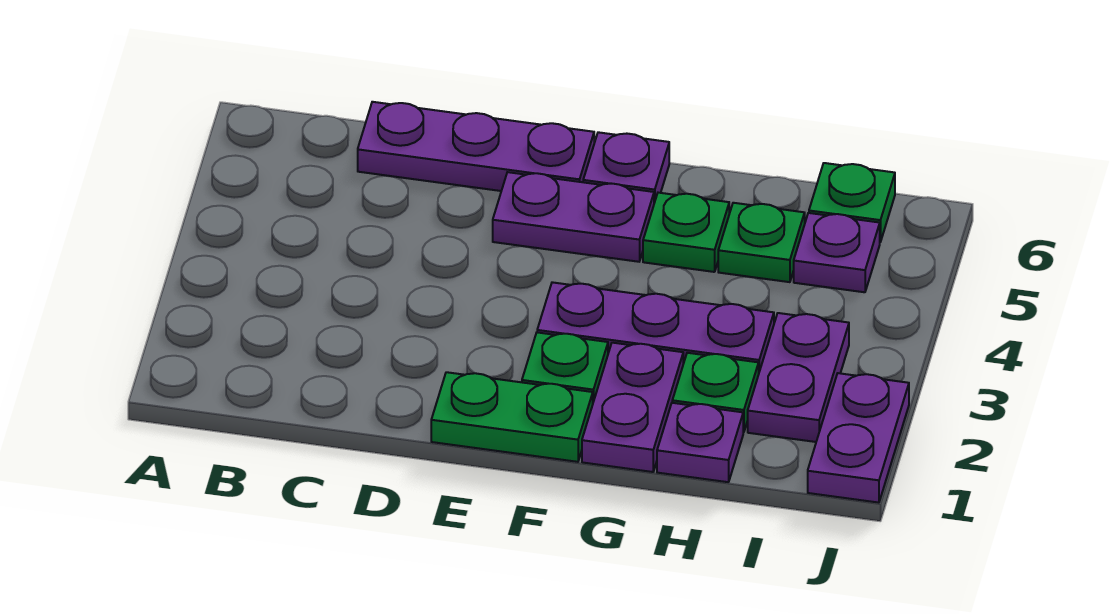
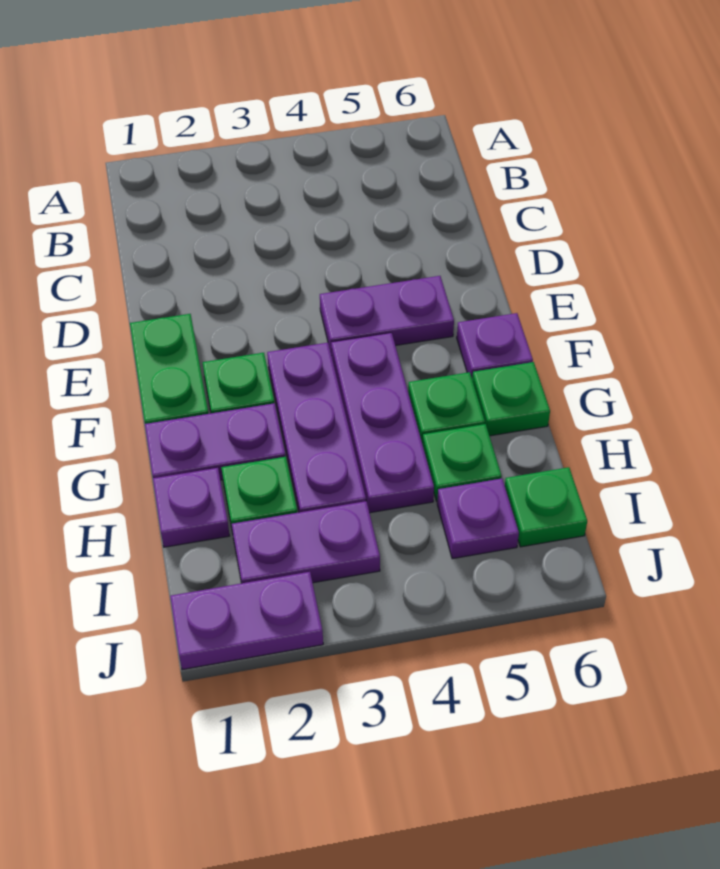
purple 1x3 plate [358,102,594,191] -> purple 1x3 plate moved to [331,333,434,513]
purple 1x2 plate [493,172,654,262] -> purple 1x2 plate turned to [320,276,454,355]
none -> green 1x1 plate [472,362,550,436]

